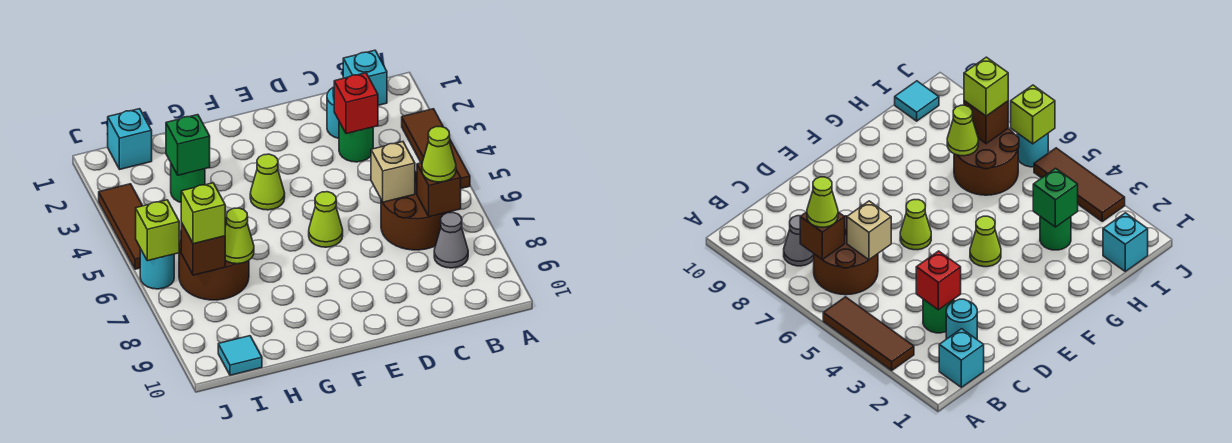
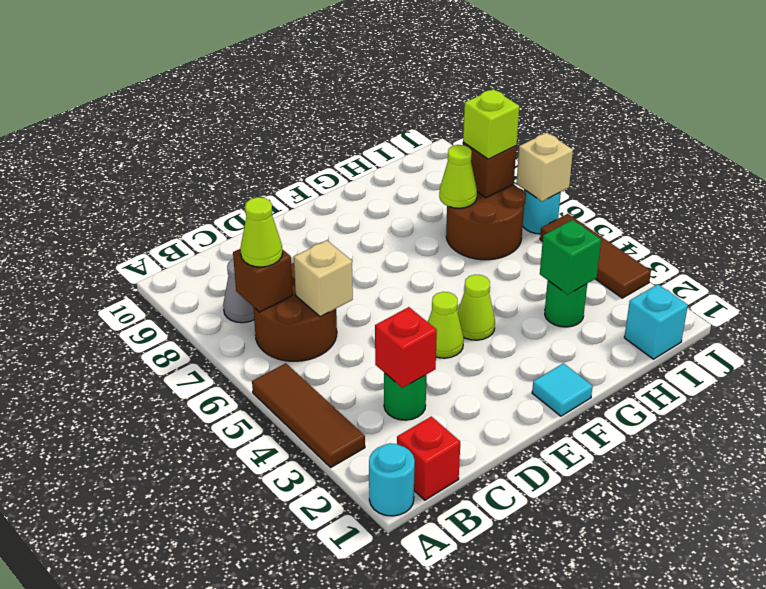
cyan 1x1 brick [343,50,387,105] -> red 1x1 brick [397,416,460,500]
cyan 1x1 round brick [327,87,339,138] -> cyan 1x1 round brick moved to [369,443,415,516]
lime 1x1 cone [309,192,343,247] -> lime 1x1 cone moved to [428,292,464,358]
cyan 1x1 tile [218,336,262,375] -> cyan 1x1 tile moved to [532,363,593,416]
lime 1x1 brick [136,200,179,261] -> tan 1x1 brick [516,133,573,201]

